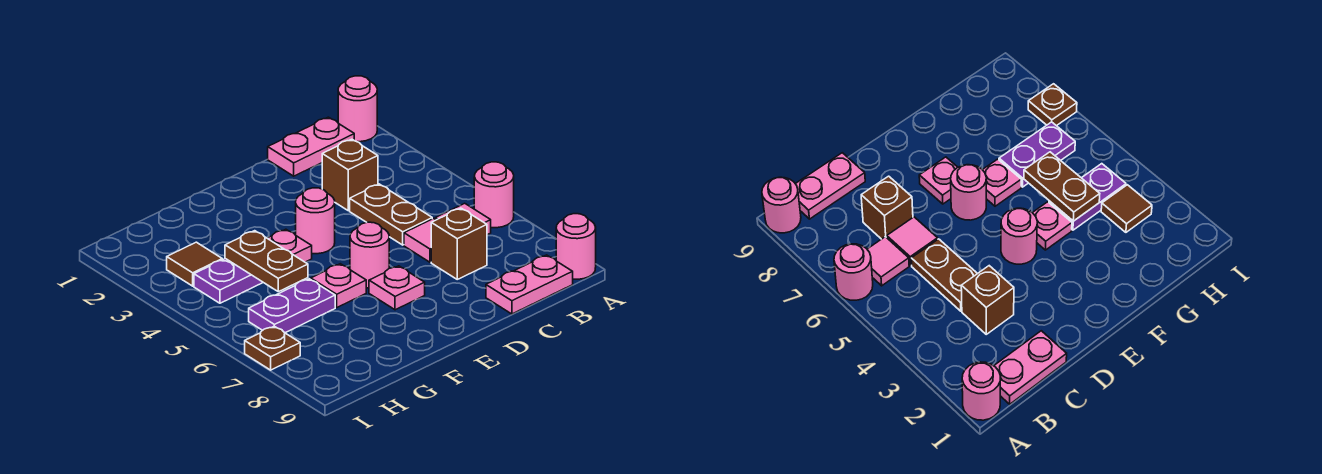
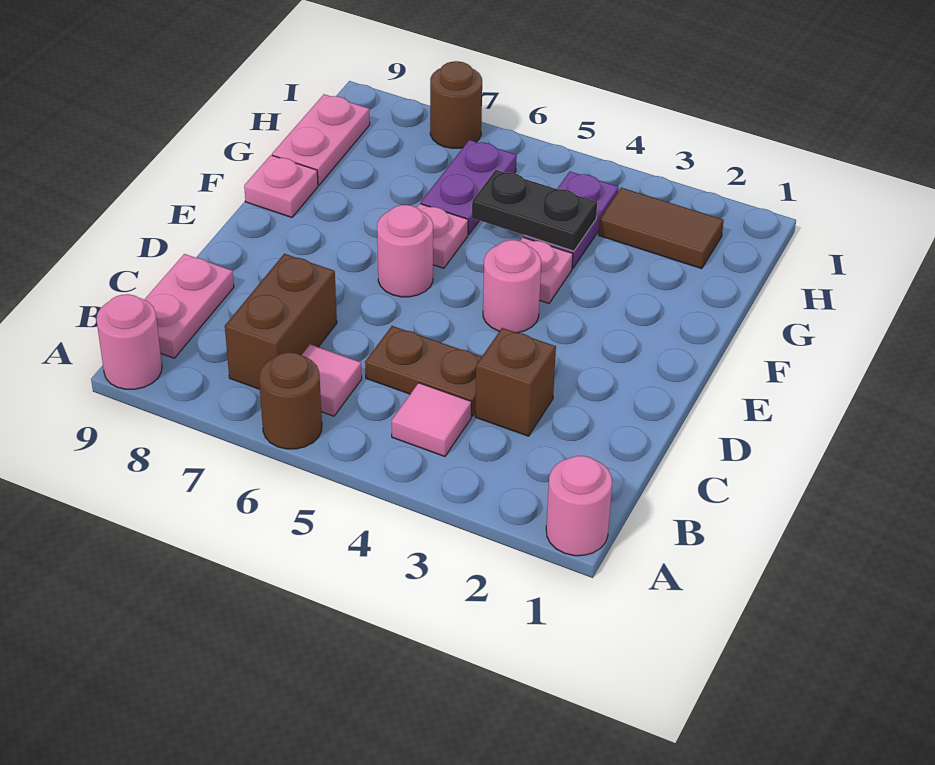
pink 1x1 round brick [474,162,514,228] -> brown 1x1 round brick [259,352,322,449]
pink 1x2 plate [268,117,354,176] -> pink 1x2 plate moved to [272,94,370,185]
pink 1x1 tile [404,218,435,262] -> pink 1x1 tile moved to [392,383,472,456]
brown 1x1 brick [431,208,487,279] -> brown 1x2 brick [225,254,337,389]
pink 1x1 plate [369,266,425,310] -> pink 1x1 plate moved to [244,155,318,217]
brown 1x2 plate [225,231,308,292] -> black 1x2 plate [472,170,597,251]
brown 1x1 tile [167,242,222,286] -> brown 1x2 tile [599,188,724,269]
brown 1x1 plate [245,326,300,370] -> brown 1x1 round brick [430,61,482,148]

